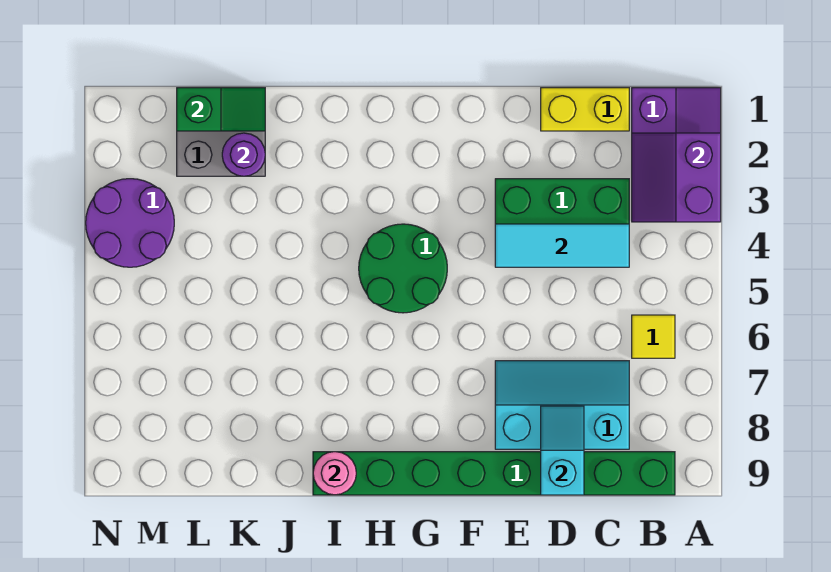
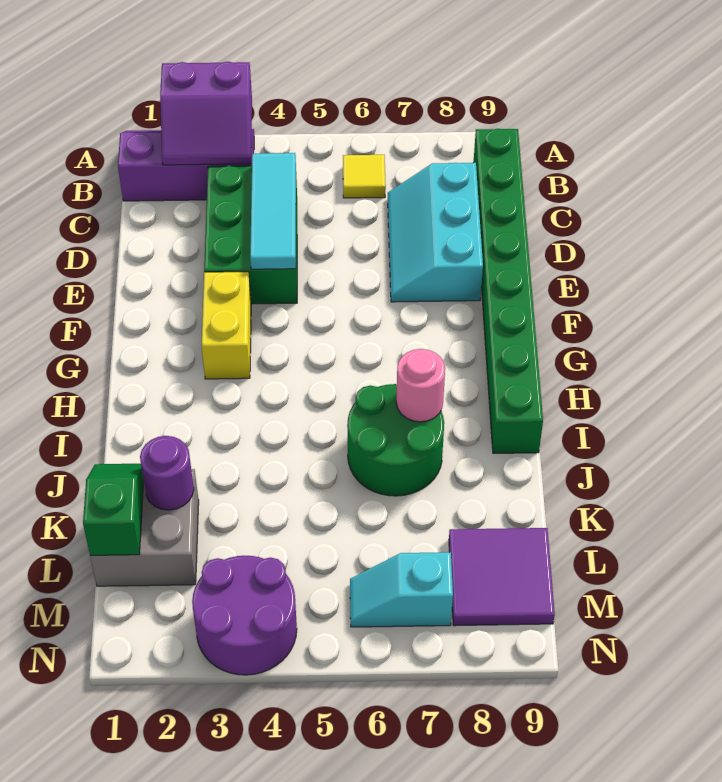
yellow 1x2 brick [541,88,629,131] -> yellow 1x2 brick moved to [202,271,251,379]
cyan 1x2 slope [541,406,584,495] -> cyan 1x2 slope moved to [350,552,453,627]
green 2x2 round brick [359,224,447,313] -> green 2x2 round brick moved to [347,384,444,496]
pink 1x1 round brick [313,452,356,495] -> pink 1x1 round brick moved to [396,349,445,422]
none -> purple 2x2 tile [449,528,555,626]

